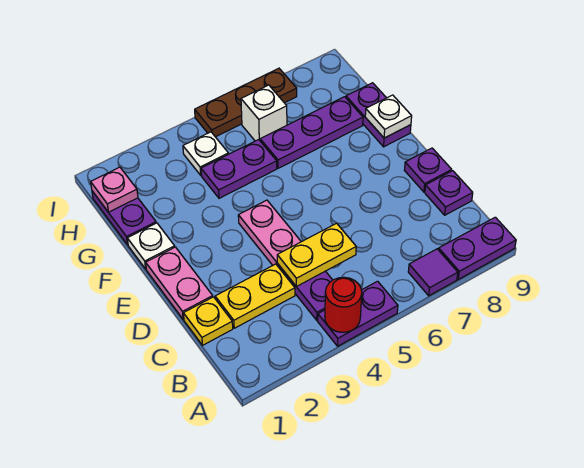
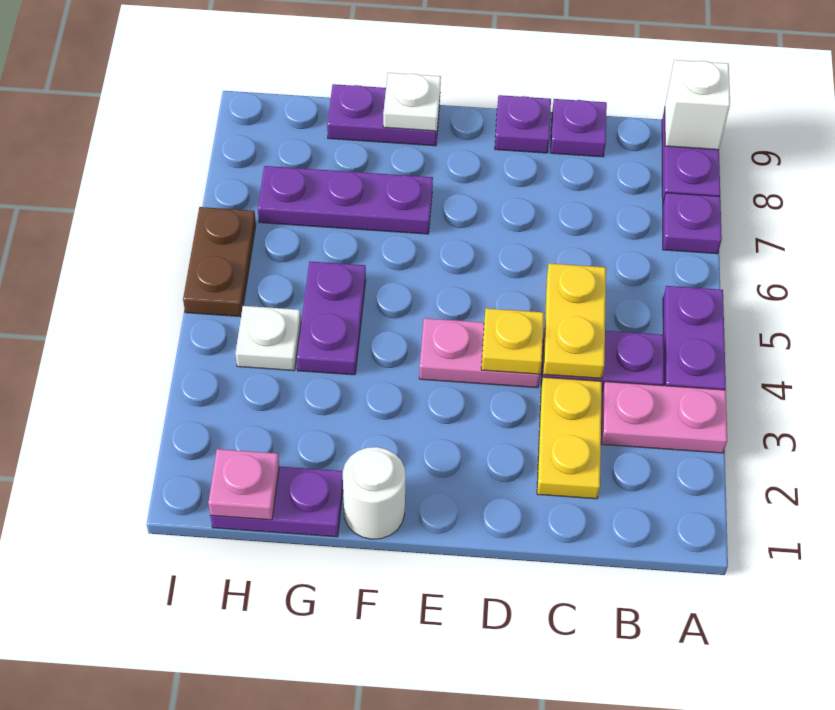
red 1x1 round brick [325,277,362,332] -> none
purple 1x1 tile [408,249,458,296] -> purple 1x1 plate [663,193,722,254]
yellow 1x1 plate [183,297,233,345] -> yellow 1x1 plate moved to [481,308,544,374]
pink 1x2 plate [146,247,213,319] -> pink 1x2 plate moved to [601,382,727,453]
white 1x1 plate [127,223,175,269] -> white 1x1 round brick [343,447,406,539]
purple 1x3 plate [260,97,363,168] -> purple 1x3 plate turned to [258,166,433,234]
white 1x1 brick [241,85,287,141] -> white 1x1 brick moved to [665,60,730,150]
brown 1x3 plate [195,68,297,137] -> brown 1x2 plate [183,207,256,317]

